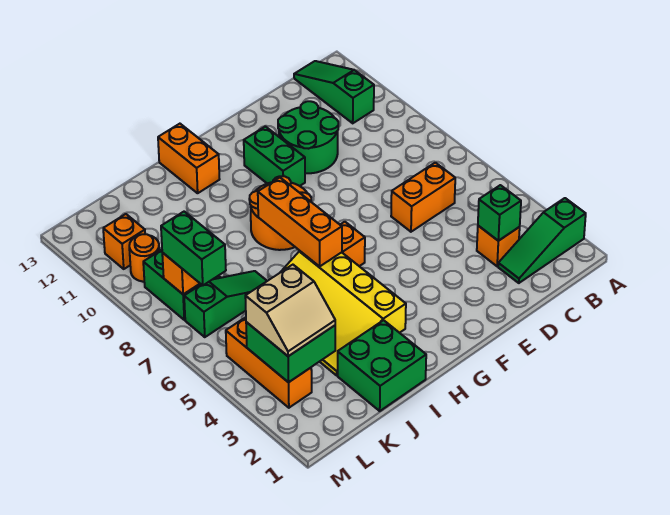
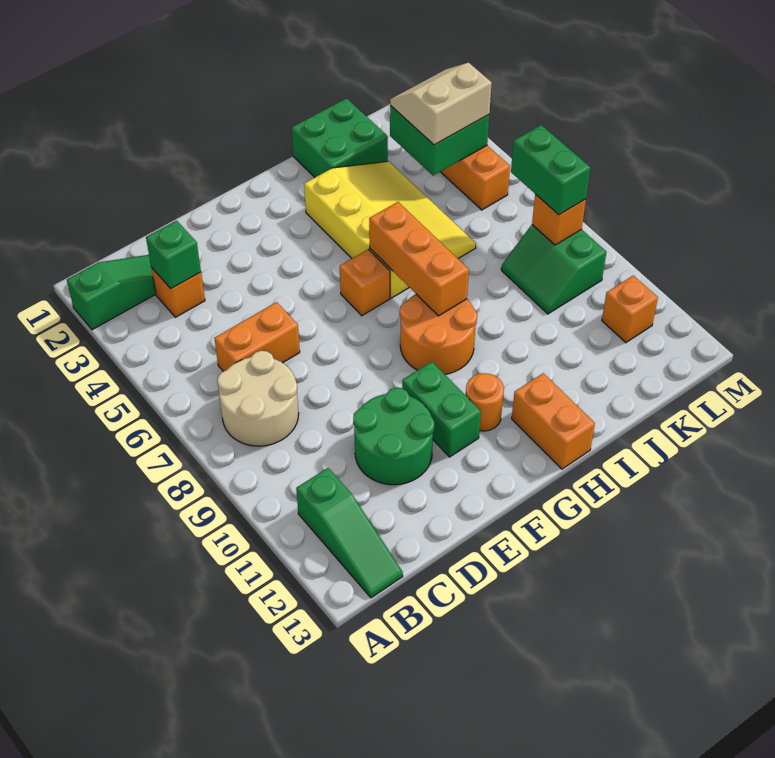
none -> tan 2x2 round brick [217,351,299,446]
green 1x3 slope [184,271,267,337] -> none
orange 1x1 round brick [129,234,159,282] -> orange 1x1 round brick moved to [466,373,504,431]

